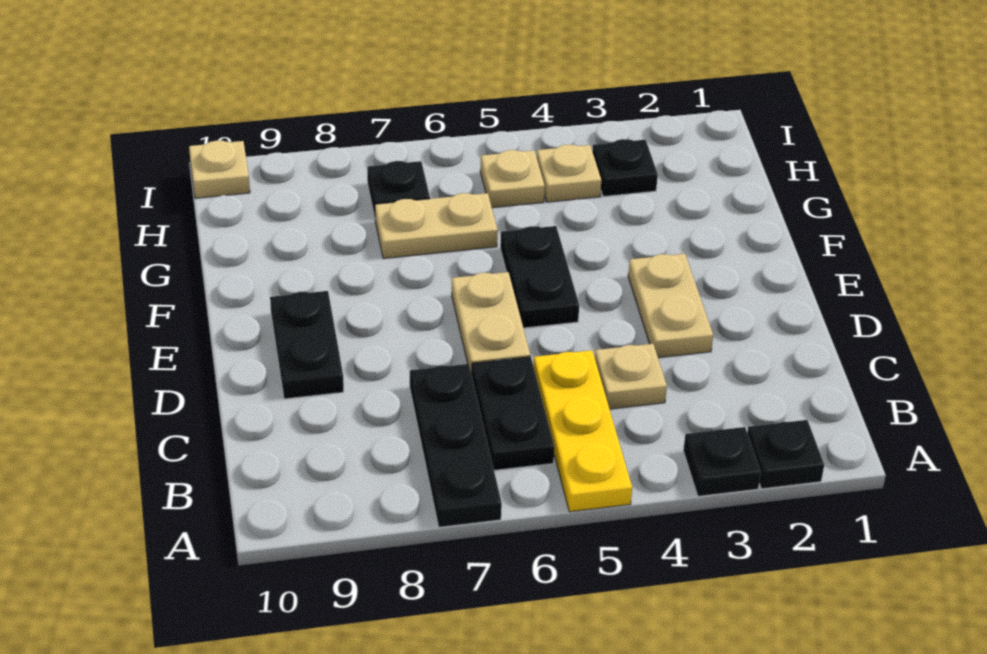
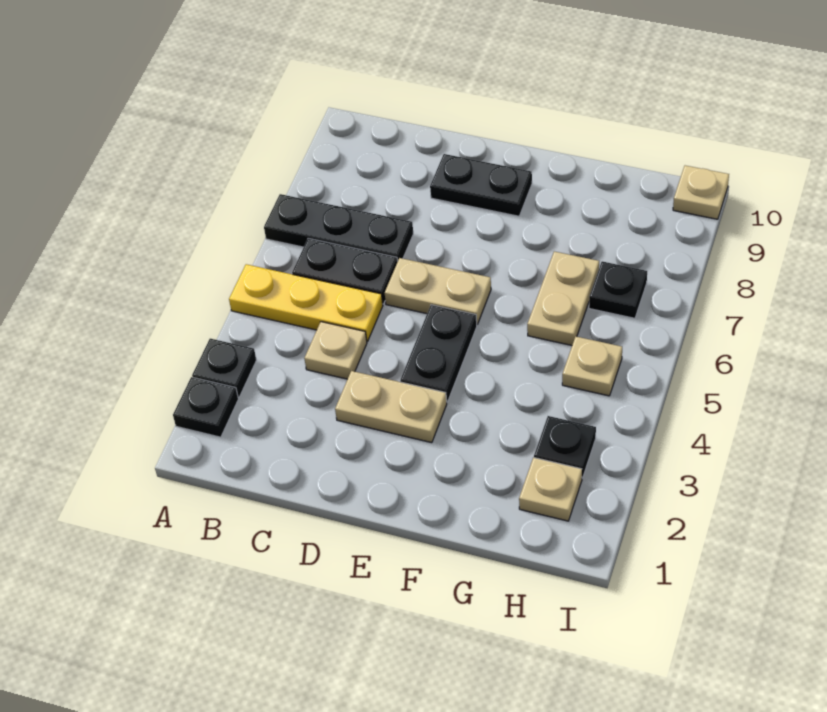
black 1x2 plate [500,226,579,328] -> black 1x2 plate turned to [400,305,477,402]
tan 1x1 plate [537,145,601,202] -> tan 1x1 plate moved to [519,457,582,521]

